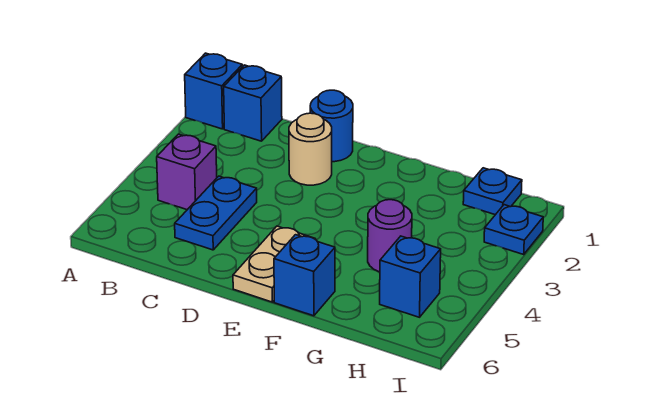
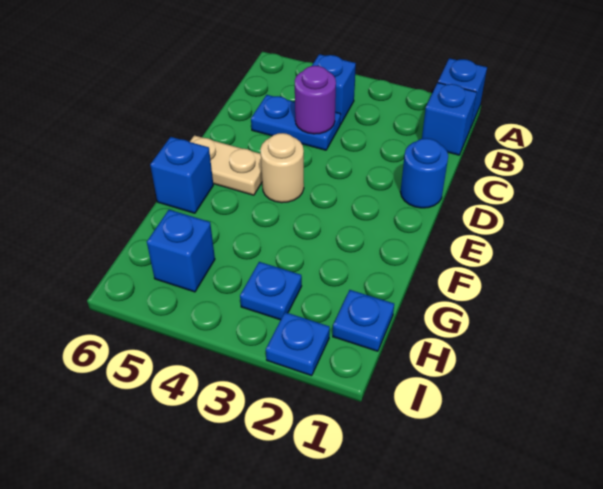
purple 1x1 brick [157,134,217,210] -> blue 1x1 brick [312,54,356,124]
tan 1x1 round brick [289,113,332,185] -> tan 1x1 round brick moved to [260,133,304,203]
purple 1x1 round brick [368,200,412,272] -> purple 1x1 round brick moved to [295,66,336,134]
none -> blue 1x1 plate [240,262,302,320]

